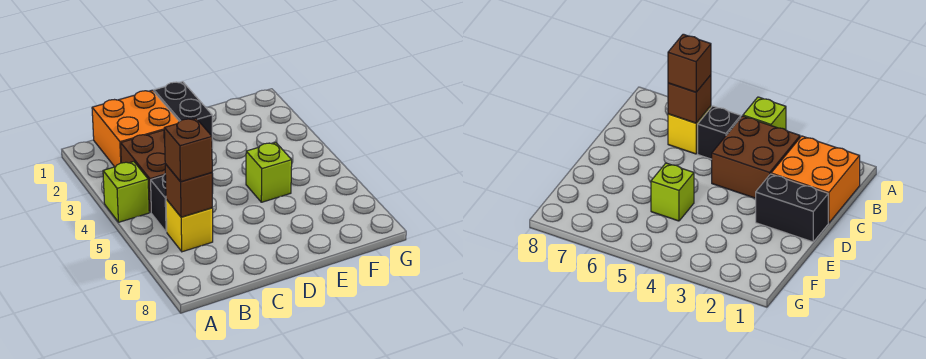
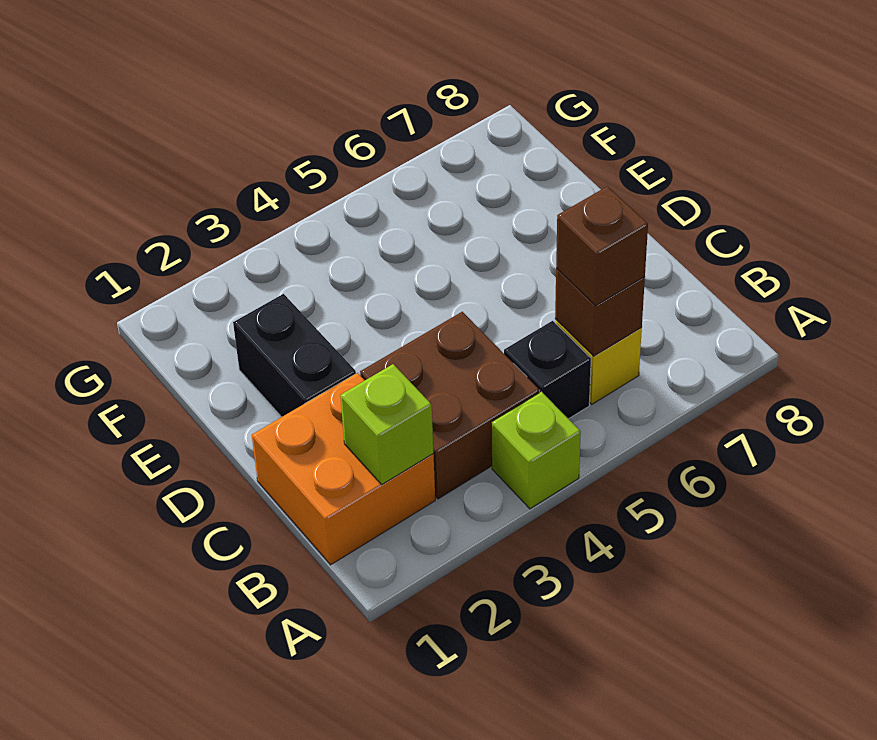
black 1x2 brick [154,82,213,148] -> black 1x2 brick turned to [233,294,356,417]
lime 1x1 brick [246,142,292,202] -> lime 1x1 brick moved to [340,364,433,484]

